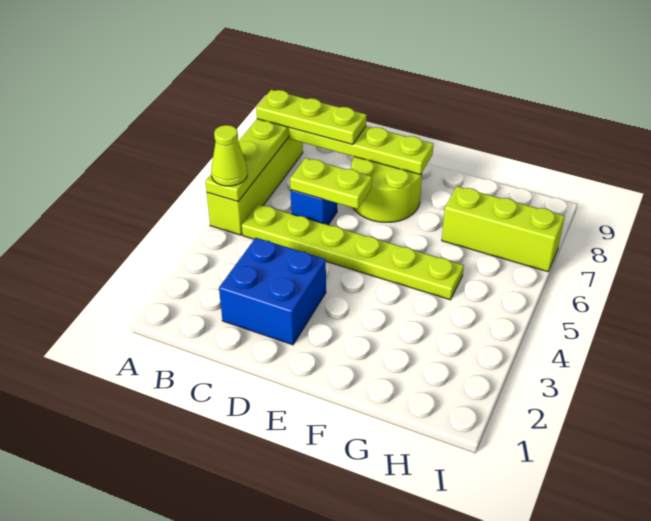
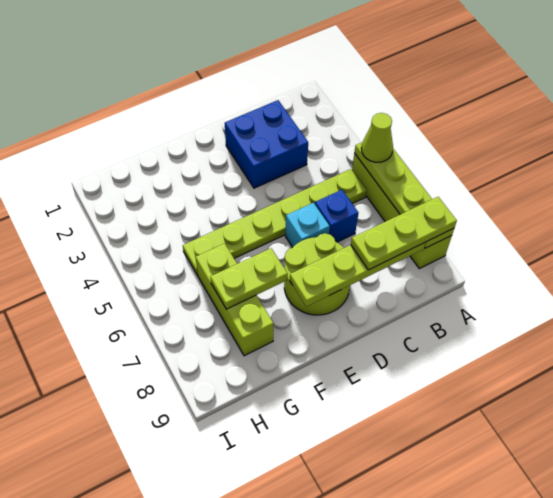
lime 1x2 plate [290,158,372,209] -> lime 1x2 plate moved to [210,248,288,309]
none -> cyan 1x1 brick [285,203,330,247]
lime 1x3 brick [442,186,565,272] -> lime 1x3 brick turned to [196,243,273,356]

